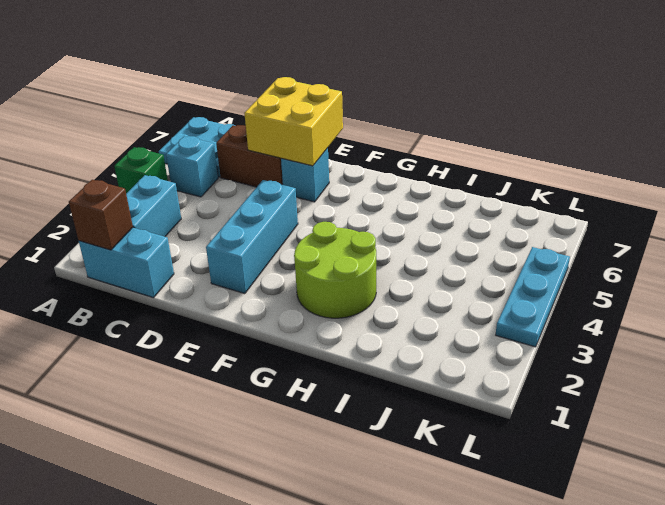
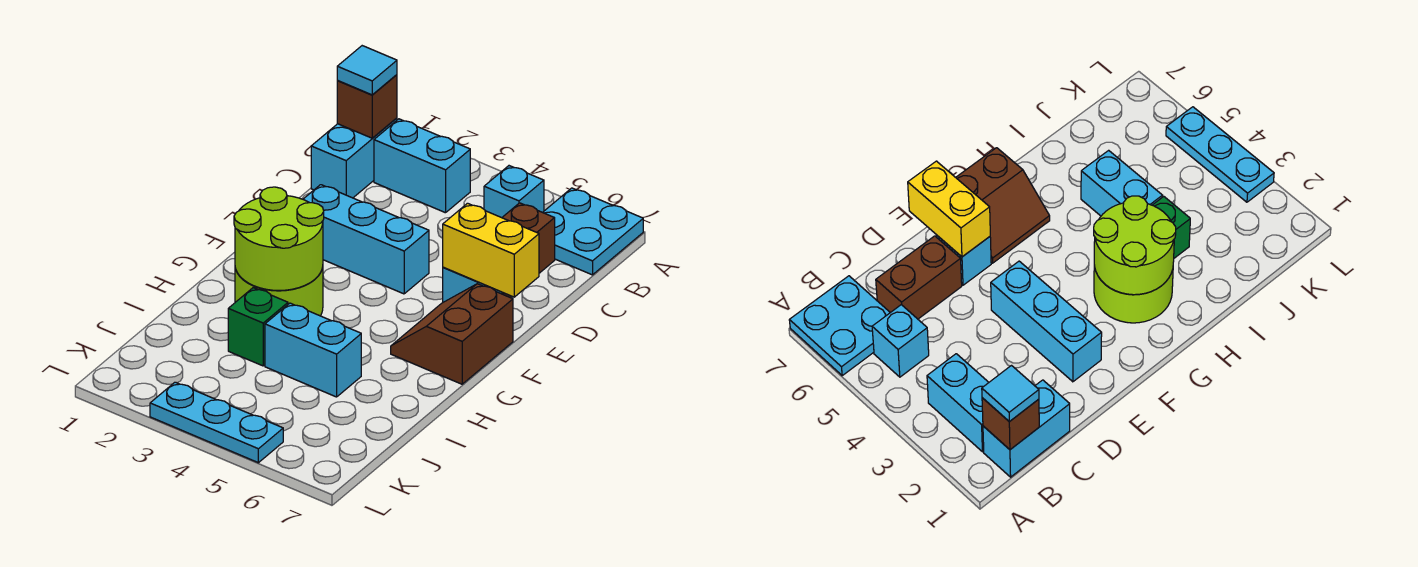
green 1x1 brick [114,147,168,193] -> green 1x1 brick moved to [228,288,288,366]
none -> cyan 1x1 tile [337,46,397,95]
yellow 2x2 brick [244,77,343,166] -> yellow 1x2 brick [443,203,539,297]
none -> brown 2x2 slope [391,284,513,384]
none -> lime 2x2 round brick [234,187,324,290]
none -> cyan 1x2 brick [265,303,361,397]

